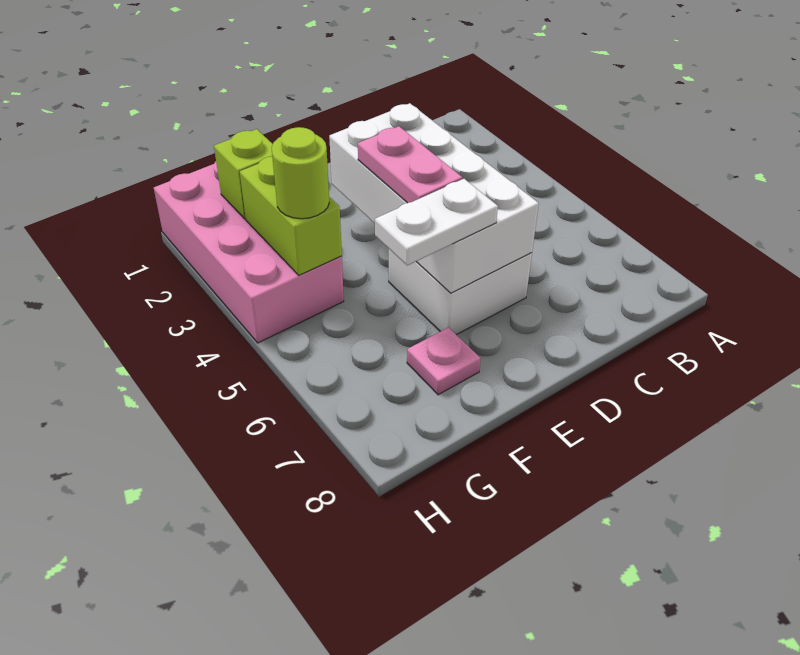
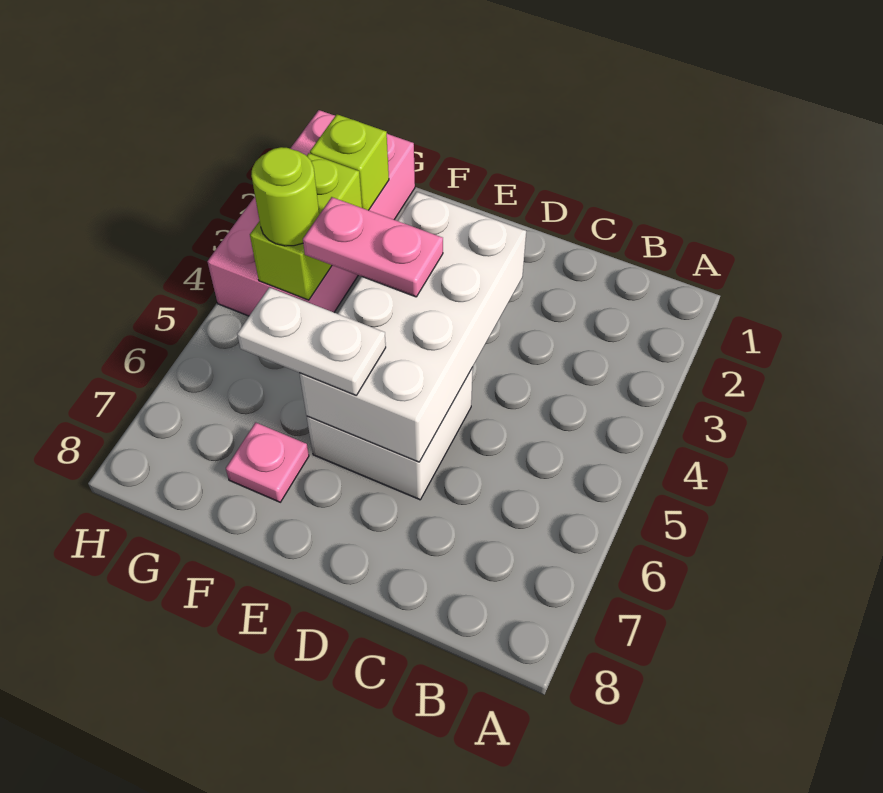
pink 1x2 plate [358,126,462,203] -> pink 1x2 plate turned to [303,197,443,297]

